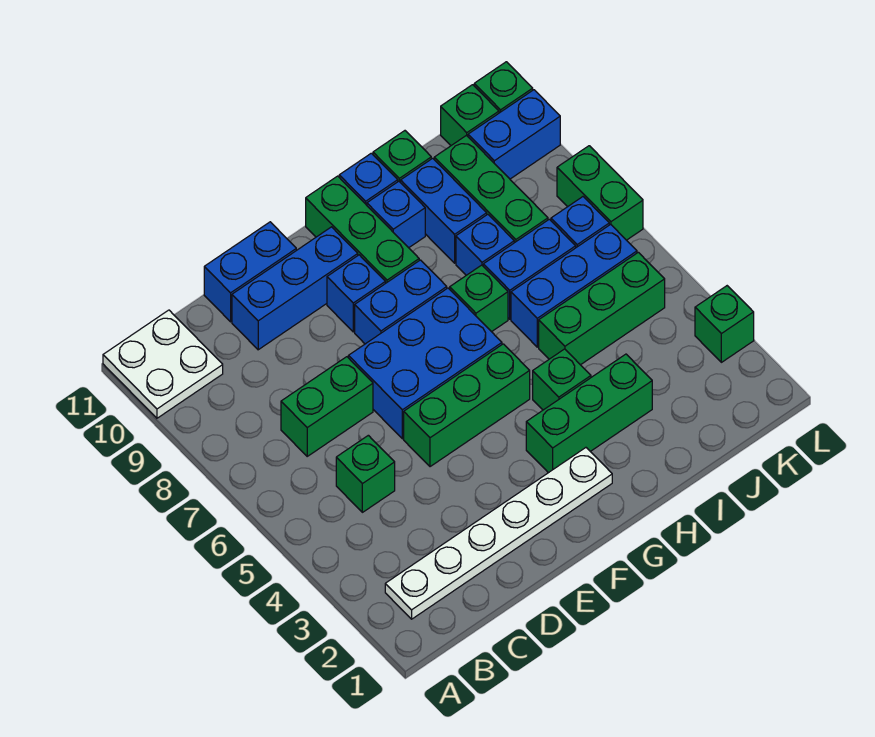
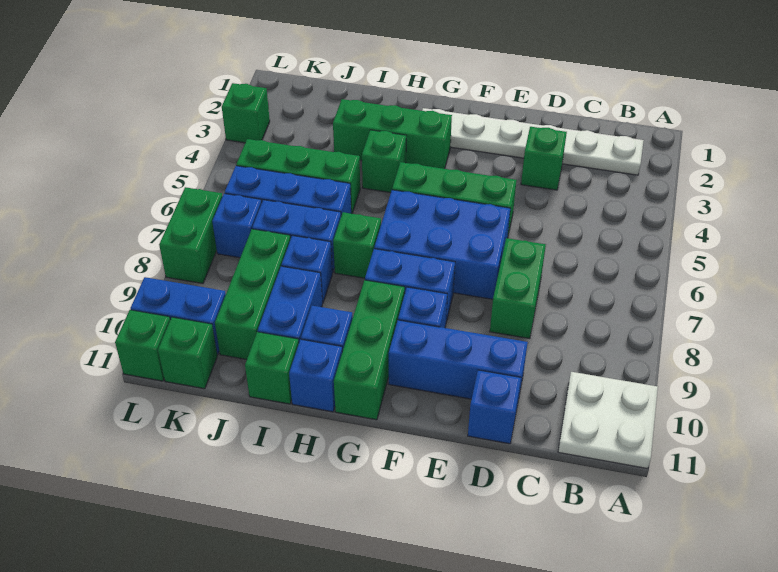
green 1x1 brick [336,435,395,512] -> green 1x1 brick moved to [521,127,567,190]
green 1x2 brick [281,357,373,456] -> green 1x2 brick turned to [490,238,546,339]
blue 1x2 brick [204,222,296,322] -> blue 1x1 brick [468,370,521,444]

